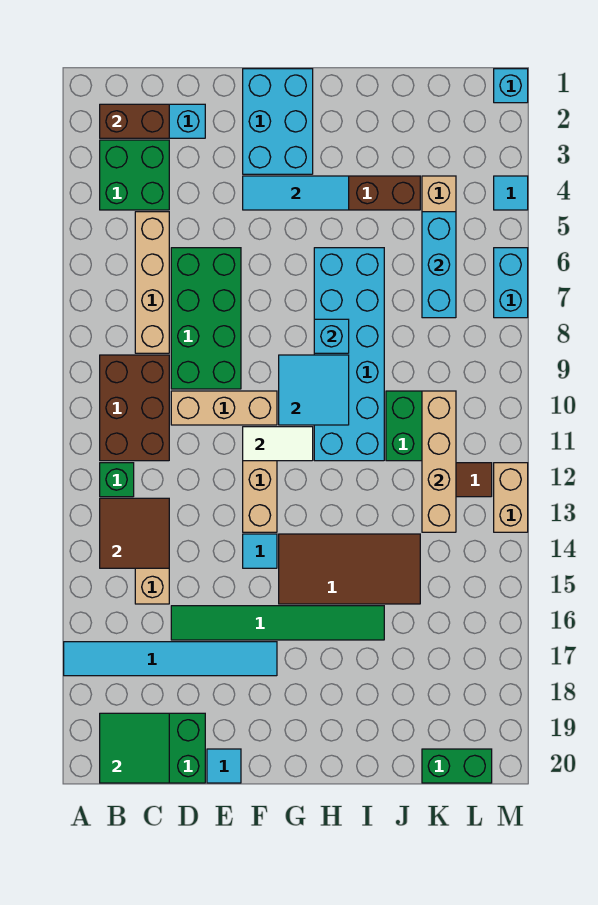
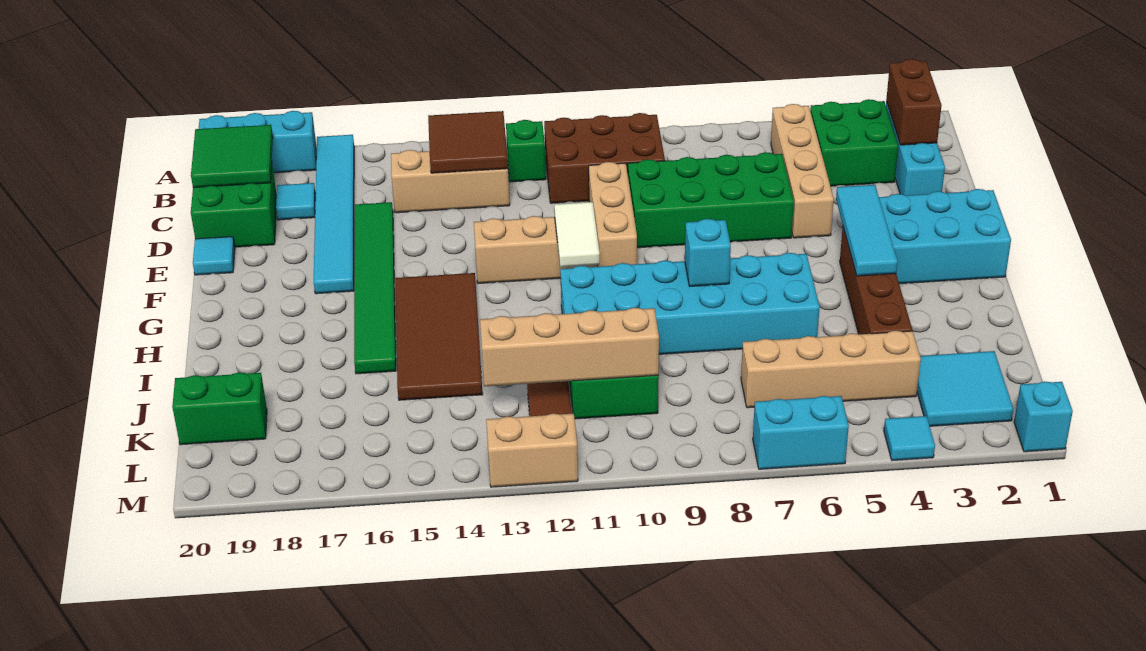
tan 1x4 brick [135,212,169,353] -> tan 1x4 brick turned to [771,104,834,238]
cyan 1x1 tile [243,534,277,568] -> cyan 1x1 tile moved to [276,183,316,220]
cyan 2x2 tile [279,355,349,425] -> cyan 2x2 tile moved to [917,351,1013,426]
cyan 1x3 brick [422,212,456,318] -> cyan 1x3 brick moved to [199,111,317,173]
green 1x2 brick [422,749,492,783] -> green 1x2 brick turned to [172,372,267,445]

